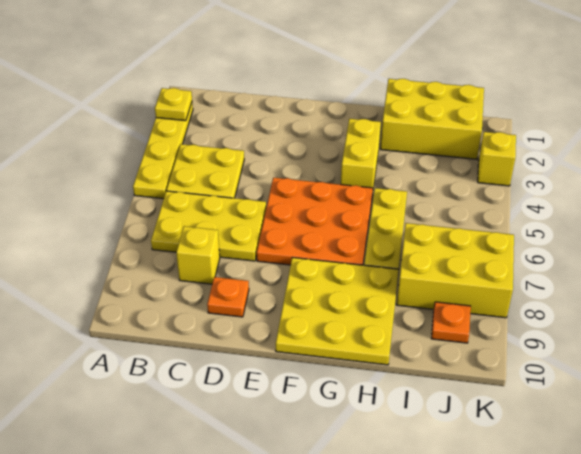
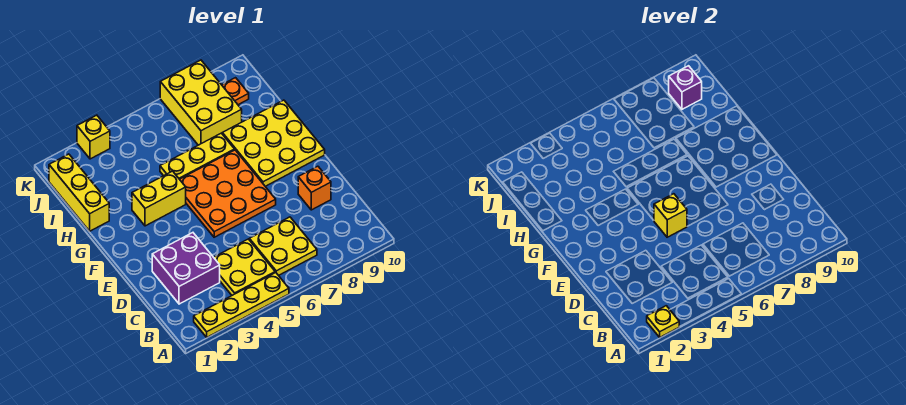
yellow 2x3 plate [151,191,266,261] -> yellow 2x2 plate [249,217,317,275]
none -> purple 2x2 brick [152,233,220,304]
yellow 1x1 brick [176,226,220,284] -> yellow 1x1 brick moved to [654,194,687,237]
orange 1x1 plate [207,277,249,317] -> orange 1x1 brick [298,166,331,210]
yellow 2x3 brick [380,79,484,159] -> yellow 1x3 brick [49,154,109,231]
none -> purple 1x1 brick [669,66,702,109]

